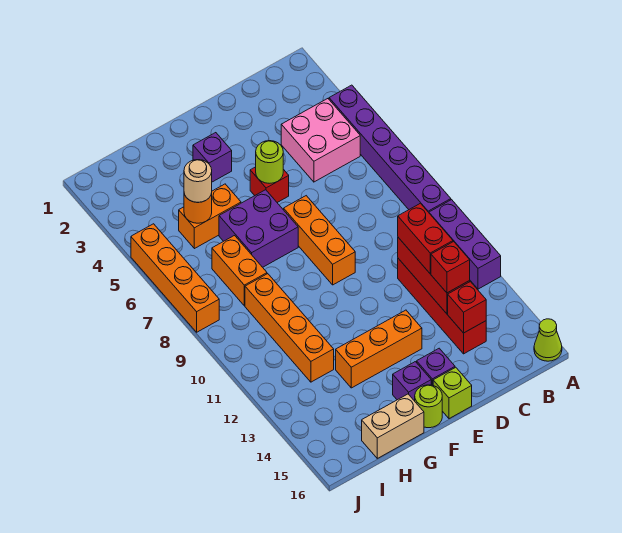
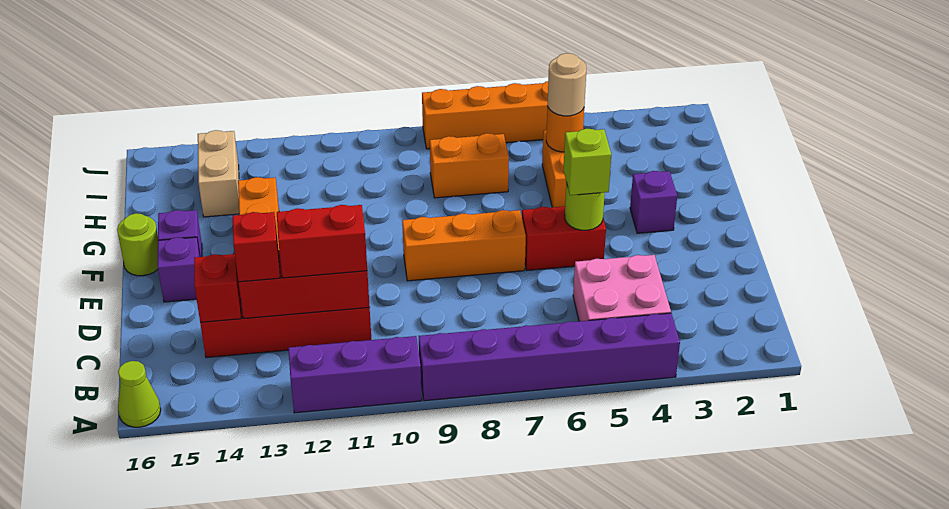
red 1x1 brick [250,167,289,202] -> red 1x2 brick [522,206,606,270]
lime 1x1 brick [433,367,472,419] -> lime 1x1 brick moved to [563,129,611,195]
purple 2x2 brick [219,190,298,267] -> none
tan 1x2 brick [362,394,424,458] -> tan 1x2 brick moved to [198,130,239,217]
orange 1x4 brick [245,274,334,382] -> none

